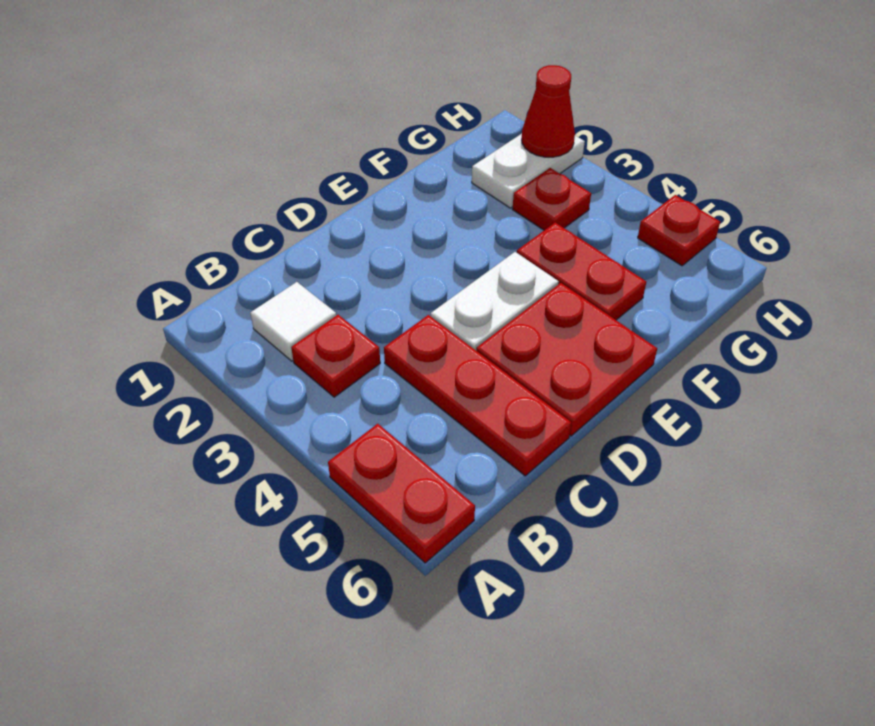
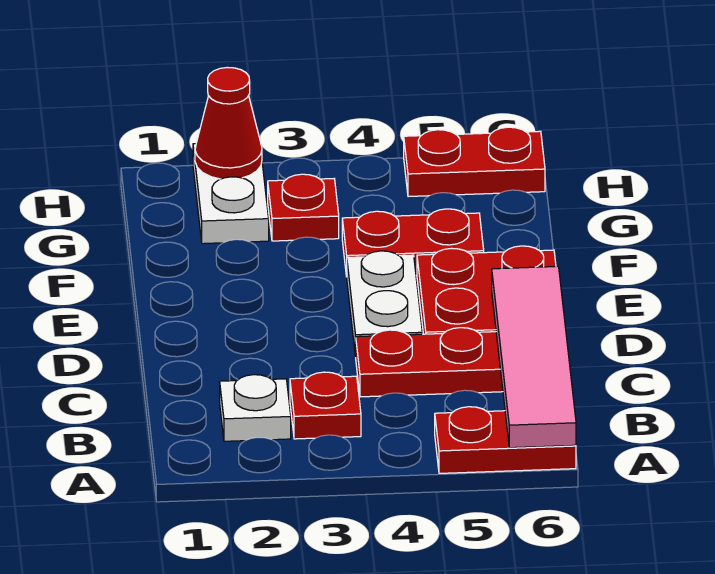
none -> pink 1x4 tile [492,266,576,448]
white 1x1 tile [250,282,336,361] -> white 1x1 plate [220,375,291,441]
red 1x1 plate [638,195,720,266] -> red 1x2 plate [404,127,545,197]

